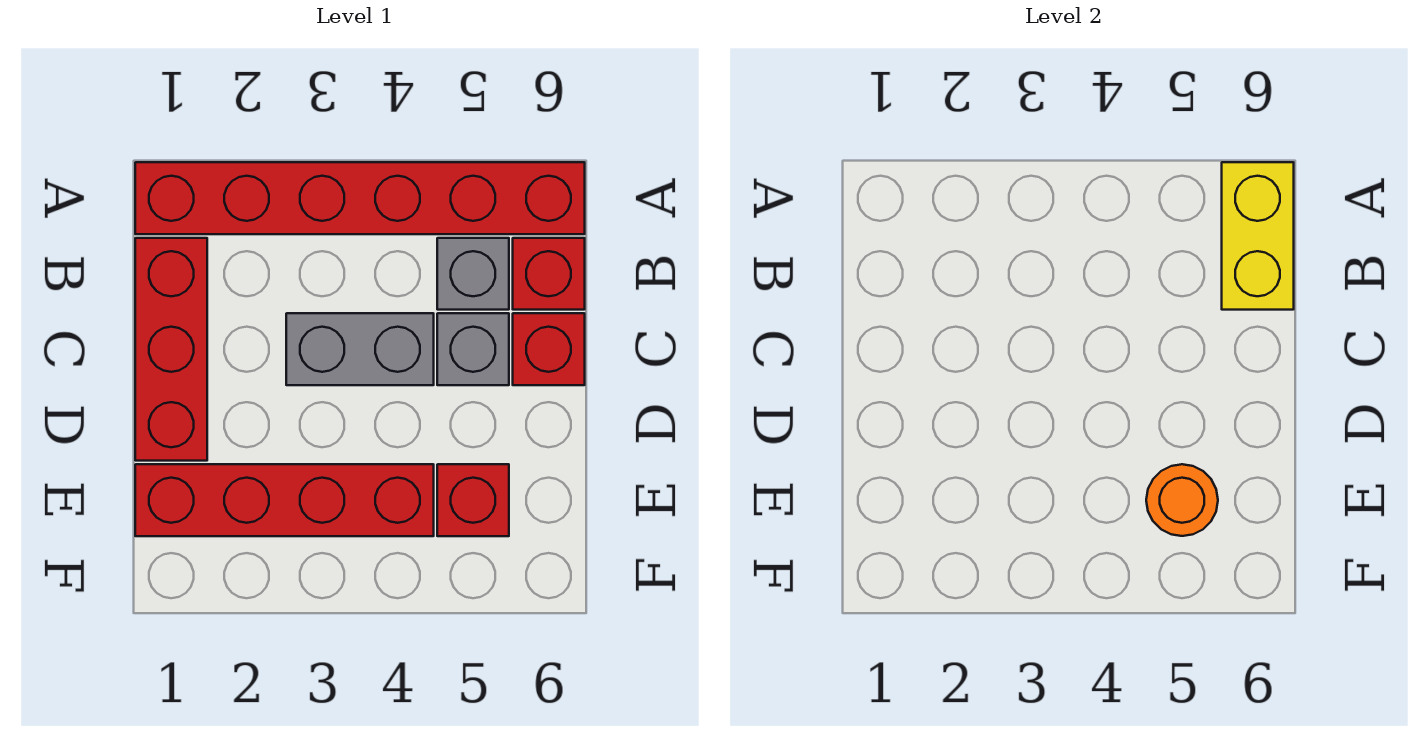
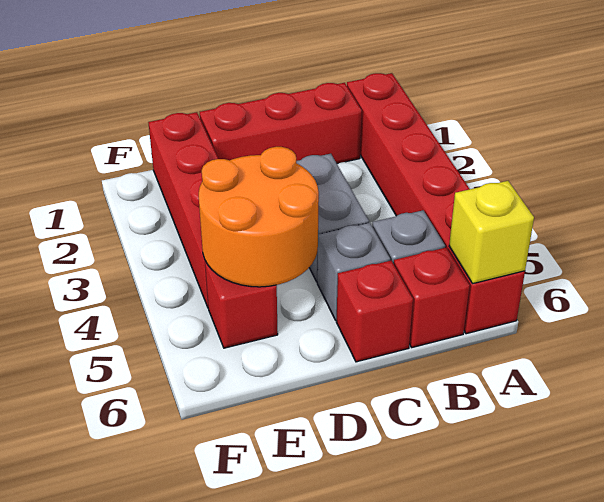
yellow 1x2 brick [1222,162,1294,310] -> yellow 1x1 brick [449,181,534,283]
orange 1x1 round brick [1146,464,1218,536] -> orange 2x2 round brick [199,147,319,287]

